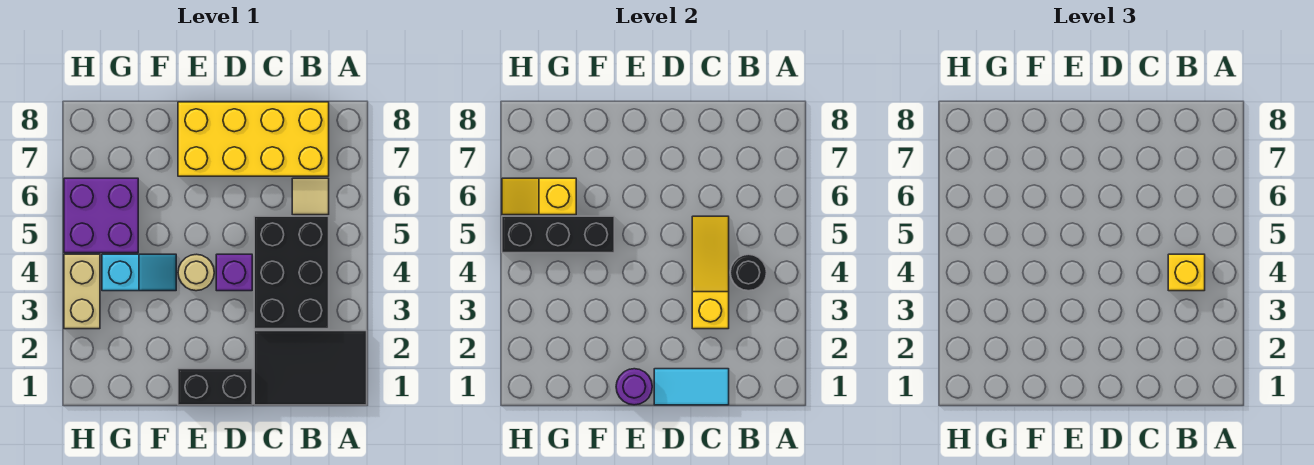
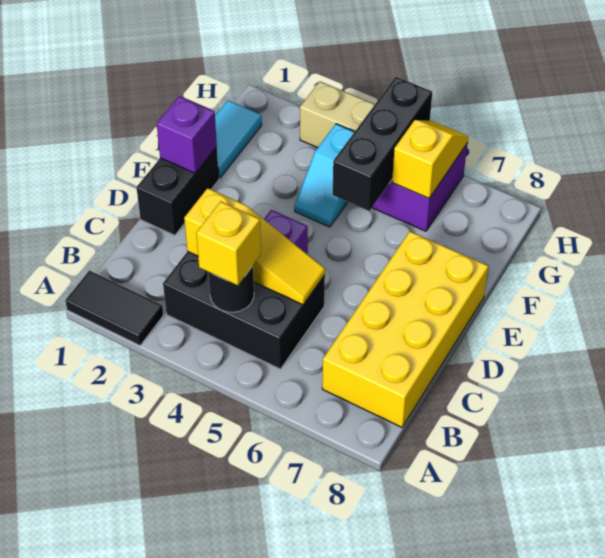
black 2x3 tile [254,331,367,405] -> black 1x2 tile [65,271,164,346]
tan 1x1 tile [292,178,329,215] -> none
cyan 1x2 tile [654,369,729,405] -> cyan 1x2 tile moved to [215,101,262,178]
purple 1x1 round brick [616,369,652,405] -> purple 1x1 brick [157,96,217,173]
tan 1x1 round brick [178,254,214,291] -> none

